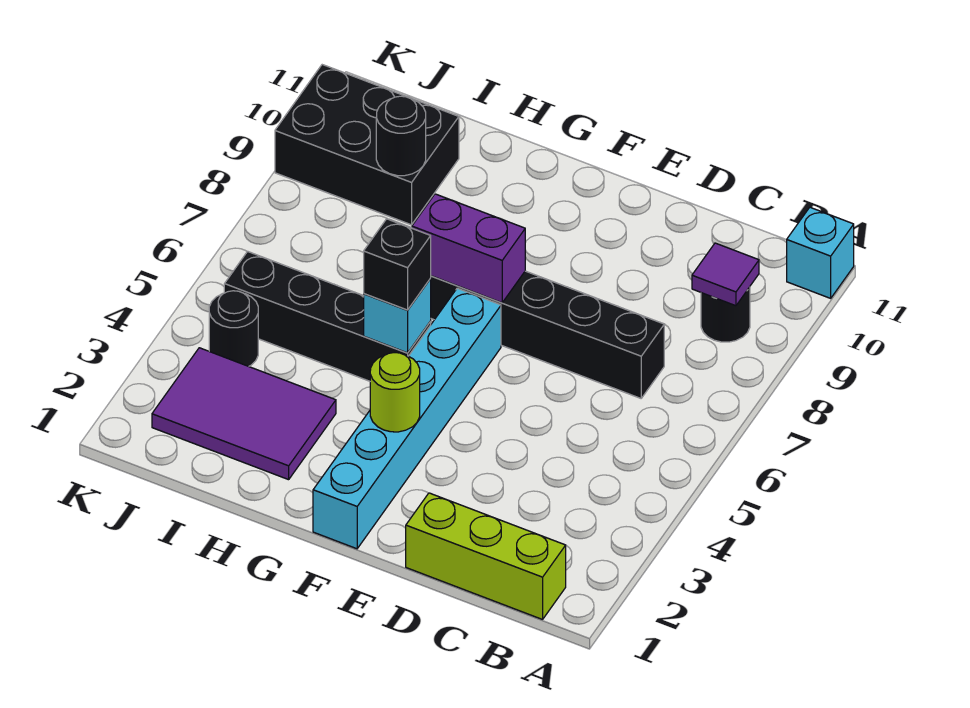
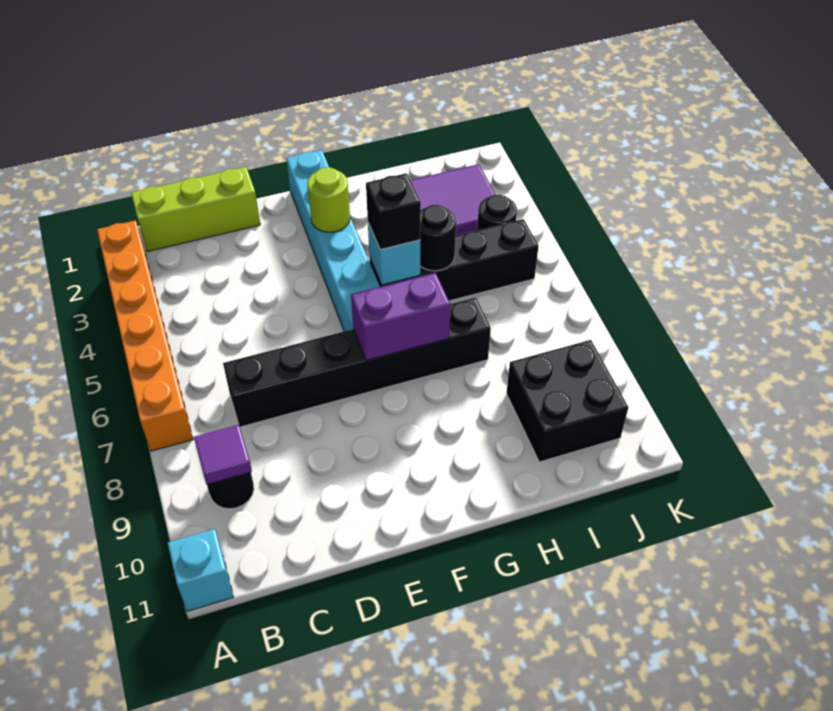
none -> orange 1x6 brick [97,220,193,451]
black 2x3 brick [275,65,459,225] -> black 2x2 brick [506,340,628,462]
black 1x1 round brick [376,96,426,176] -> black 1x1 round brick moved to [420,205,456,271]

